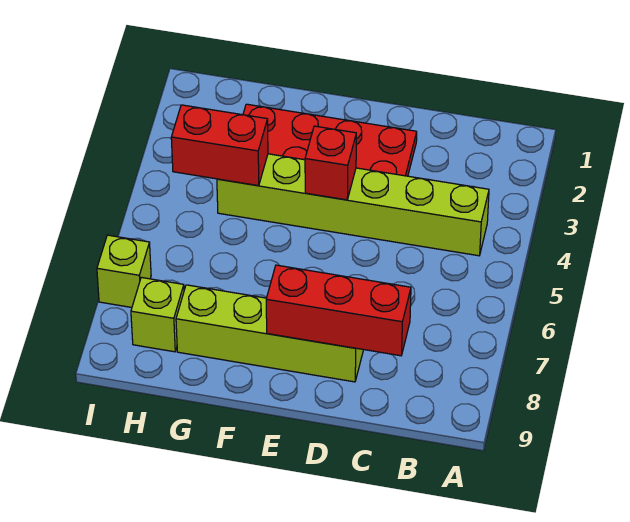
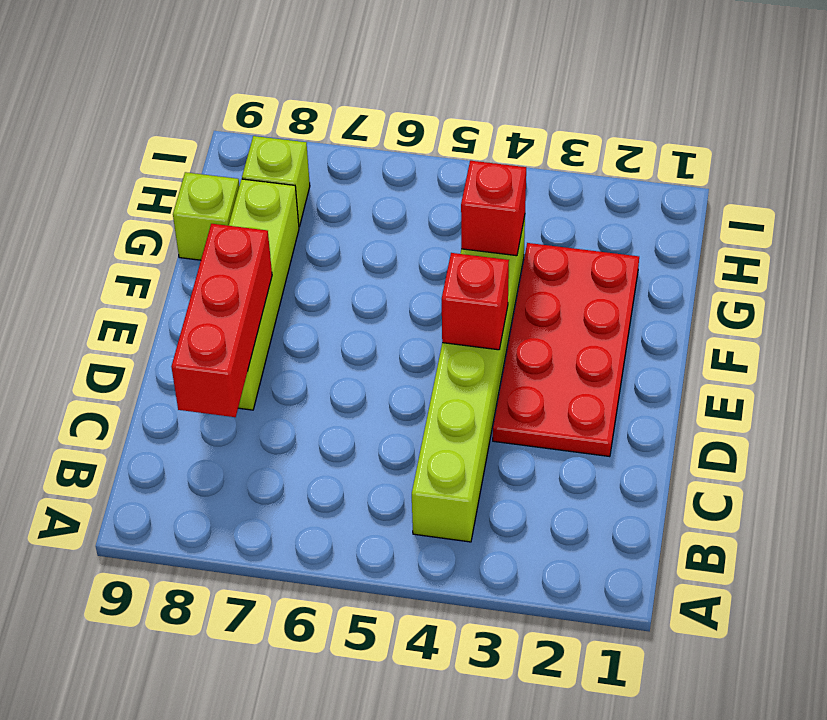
red 1x2 brick [171,105,268,186] -> red 1x1 brick [461,161,526,256]
lime 1x1 brick [97,235,151,307] -> lime 1x1 brick moved to [173,172,239,260]

